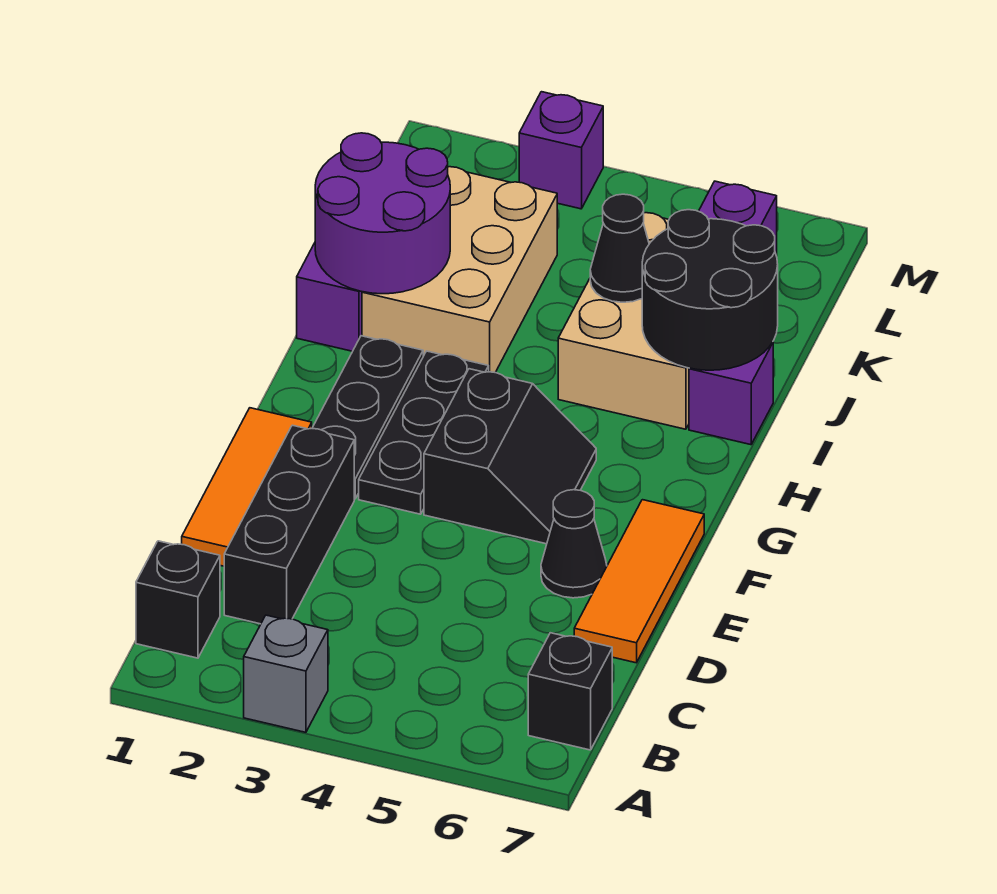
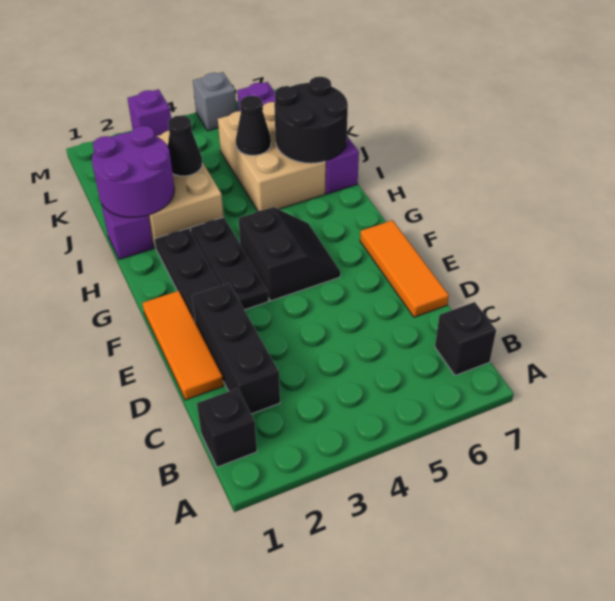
grey 1x1 brick [244,615,328,732] -> grey 1x1 brick moved to [193,72,237,131]
black 1x1 cone [541,490,607,598] -> black 1x1 cone moved to [168,115,202,176]

